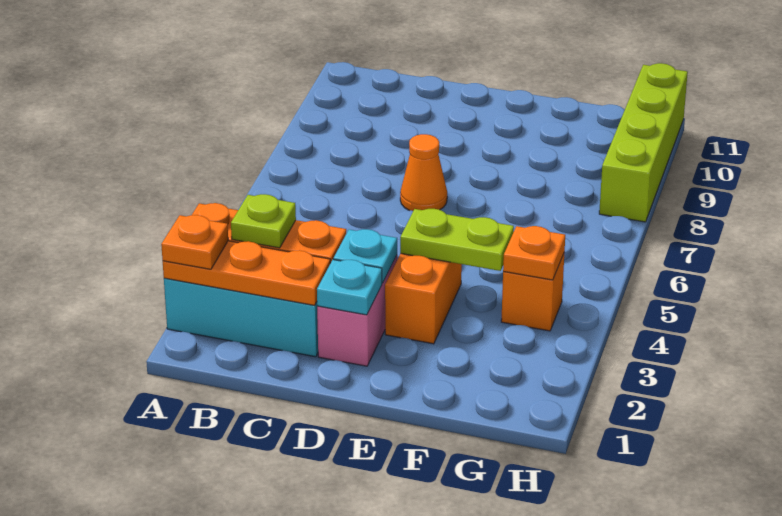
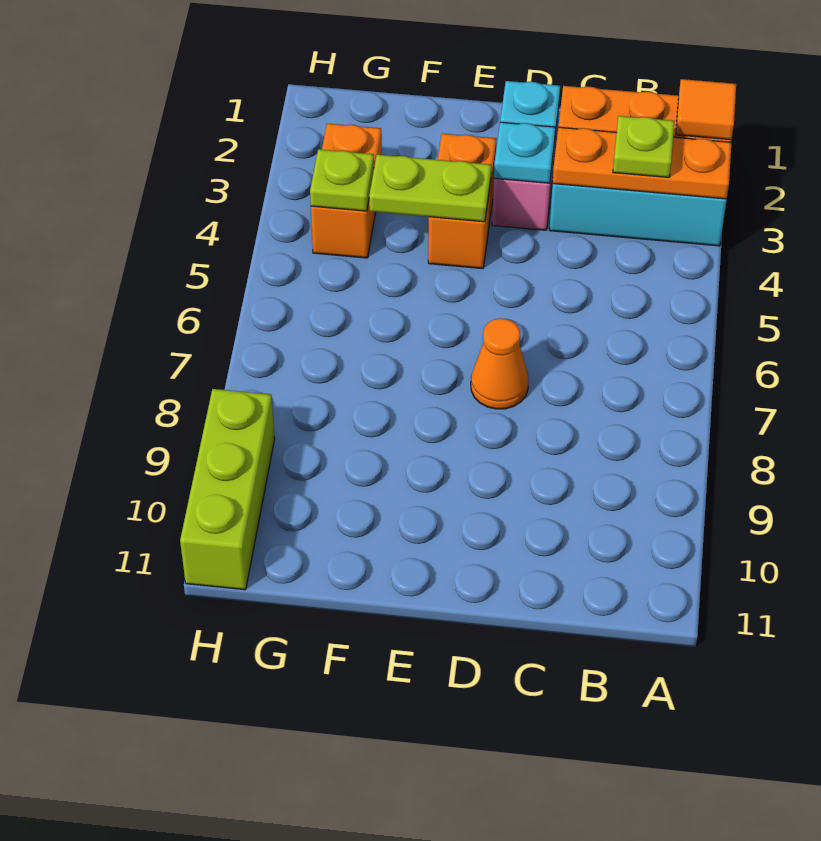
orange 1x1 plate [161,215,228,269] -> orange 1x1 tile [676,79,736,140]
orange 1x1 brick [501,254,564,331] -> orange 1x2 brick [311,124,382,258]
orange 1x1 plate [503,226,565,280] -> lime 1x1 plate [310,149,374,211]
lime 1x4 brick [599,63,688,222] -> lime 1x3 brick [180,389,275,590]

